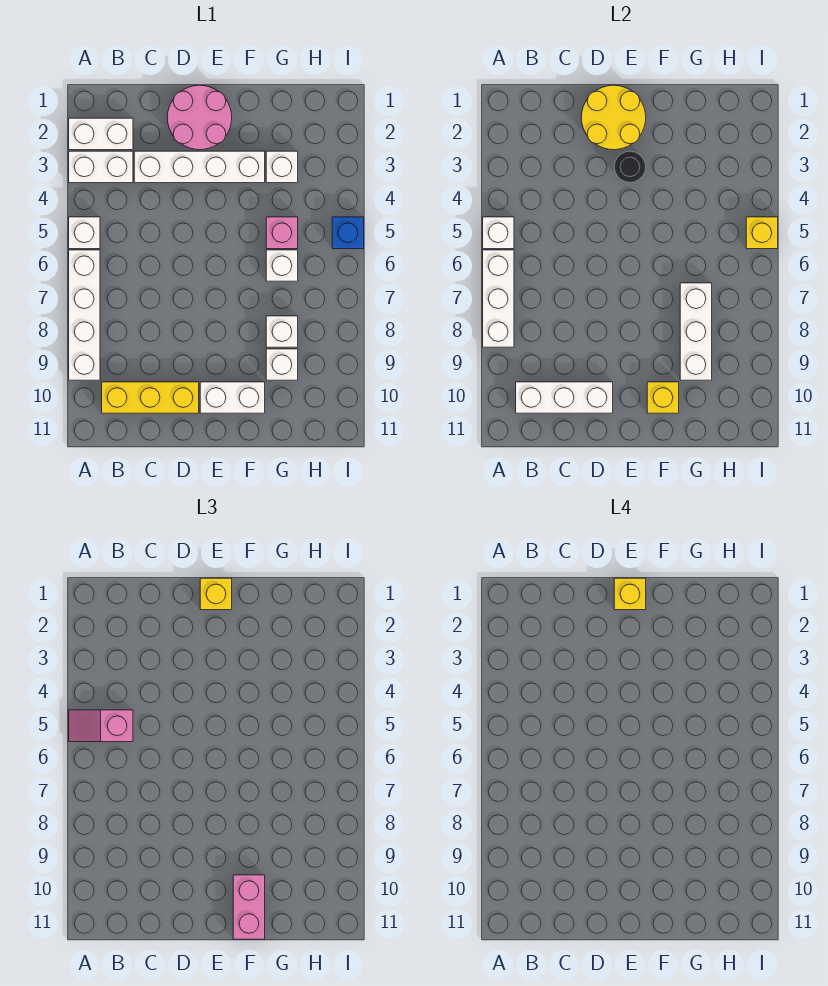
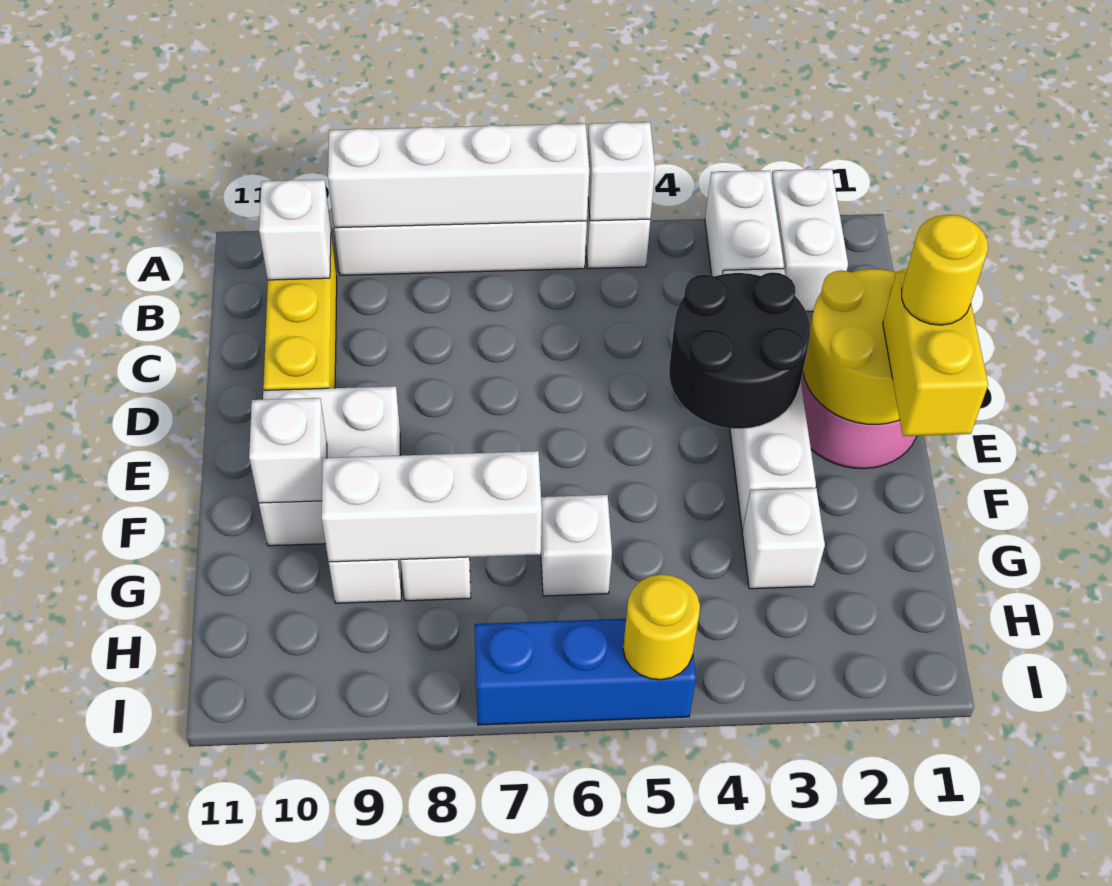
pink 1x2 slope [69,710,133,742] -> none
white 1x3 brick [483,250,514,347] -> white 1x4 brick [328,124,589,228]
white 1x3 brick [516,382,613,413] -> white 1x1 brick [259,180,331,280]
yellow 1x1 brick [200,578,232,610] -> yellow 1x2 brick [883,271,988,436]
yellow 1x1 brick [614,578,646,610] -> yellow 1x1 round brick [902,215,988,325]
black 1x1 round brick [614,151,646,183] -> black 2x2 round brick [669,272,810,429]
white 1x2 brick [200,382,265,413] -> white 2x2 brick [259,386,400,546]
yellow 1x1 brick [647,382,679,413] -> white 1x1 brick [249,398,327,503]
pink 1x2 brick [233,875,265,939] -> none
pink 1x1 brick [266,217,298,249] -> none
blue 1x1 brick [332,217,364,249] -> blue 1x3 brick [475,619,696,725]
yellow 1x1 brick [746,217,778,249] -> yellow 1x1 round brick [623,575,700,680]

